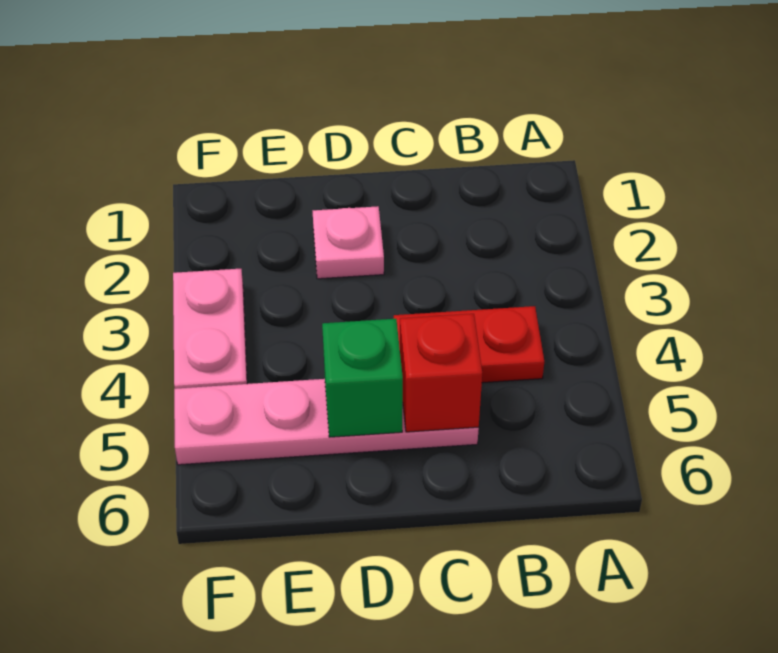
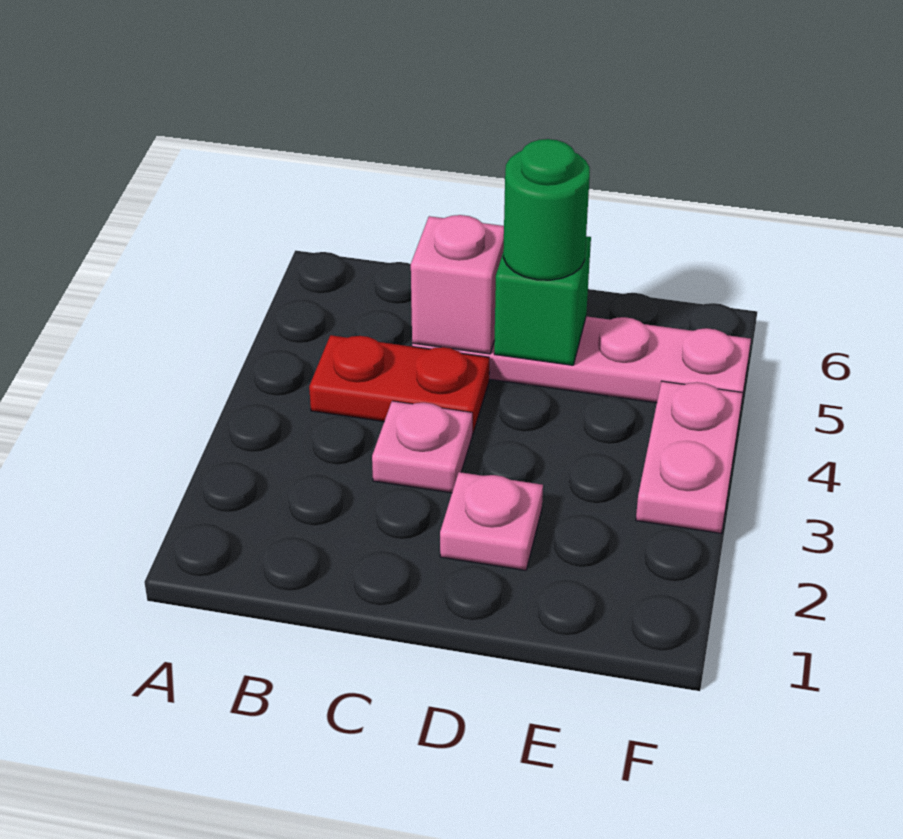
none -> pink 1x1 plate [372,401,472,493]
red 1x1 brick [400,314,482,432] -> pink 1x1 brick [411,215,504,354]
none -> green 1x1 round brick [503,139,590,280]

